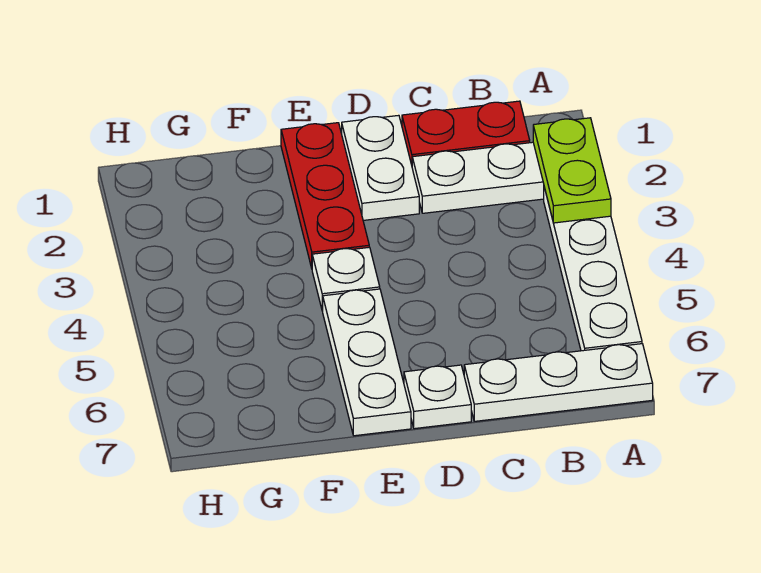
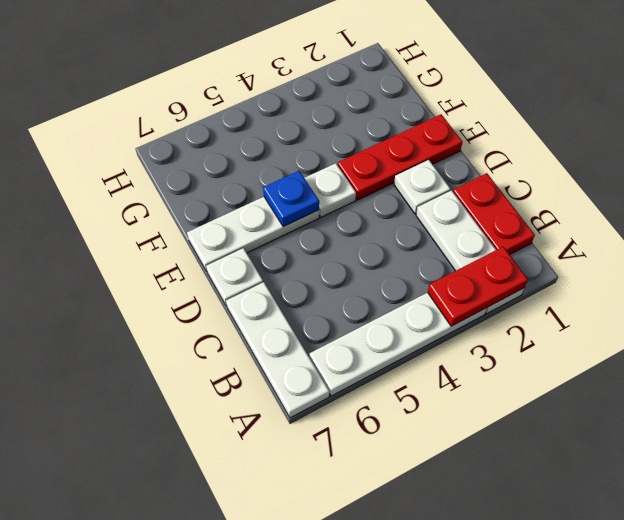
lime 1x2 plate [533,118,611,223] -> red 1x2 plate [428,247,528,326]
white 1x2 plate [342,115,419,220] -> white 1x1 plate [394,160,450,214]
none -> blue 1x1 plate [263,171,319,227]

